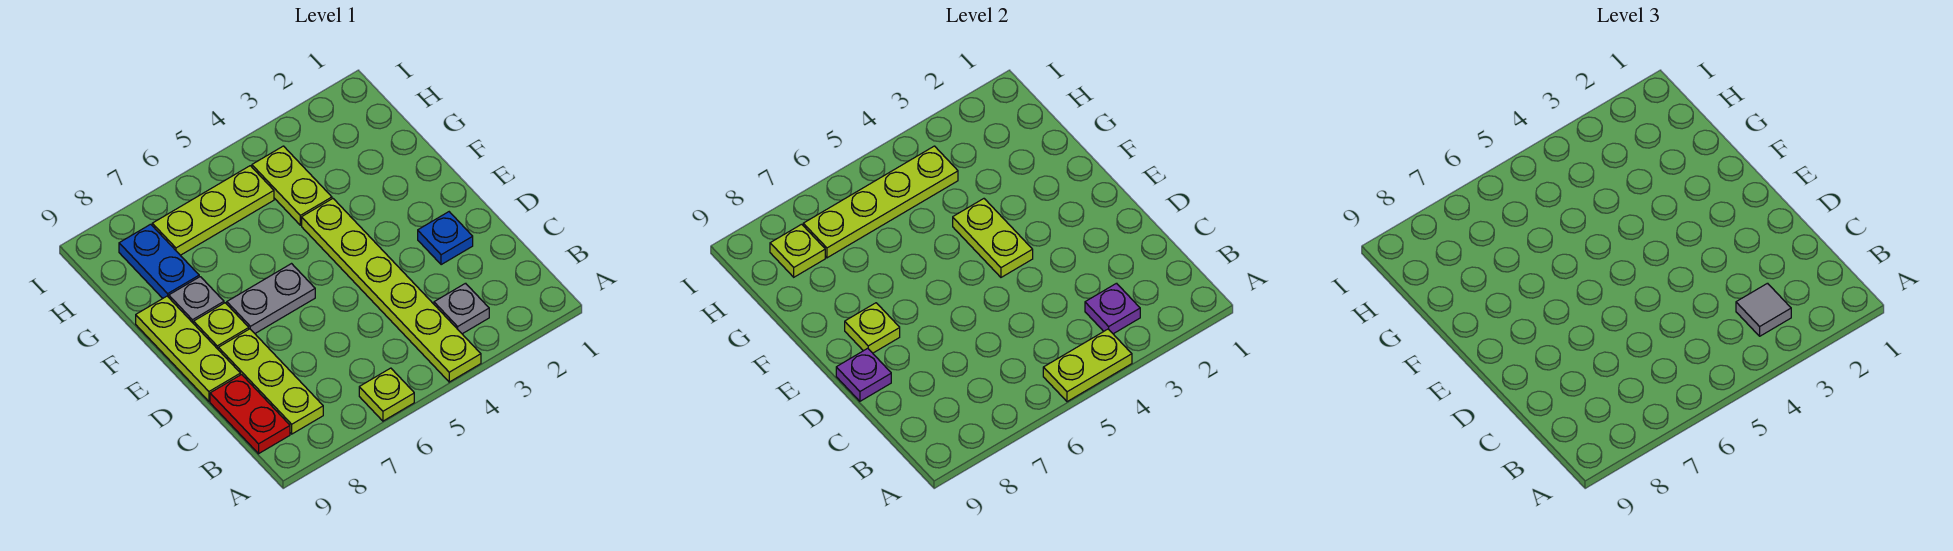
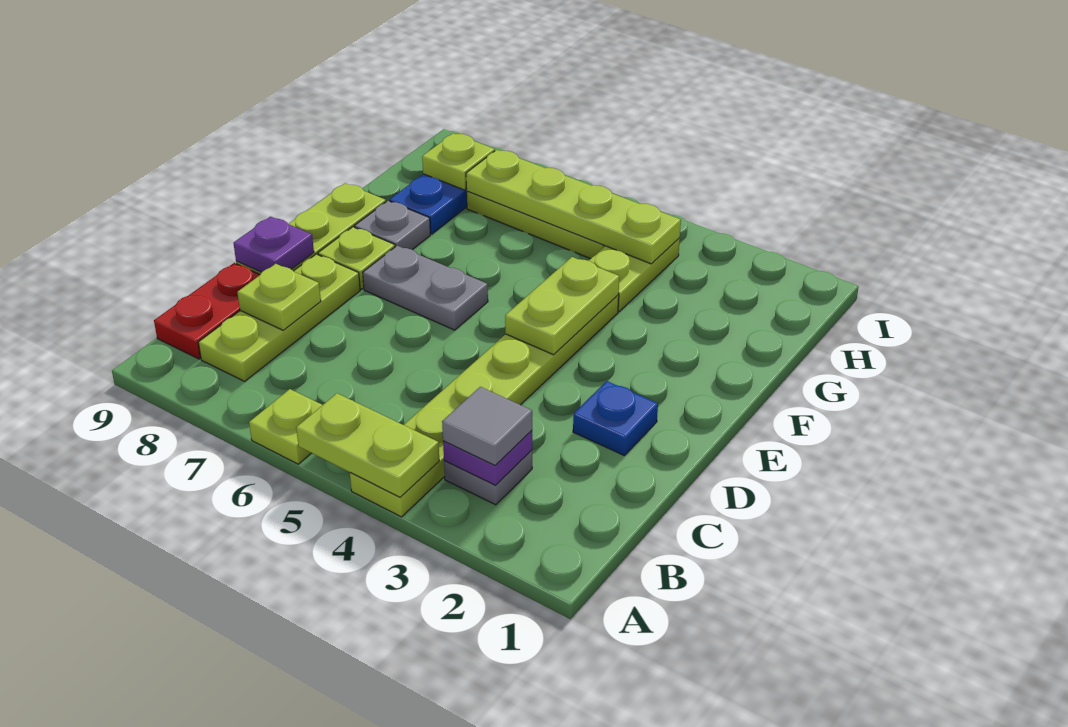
lime 1x1 plate [845,303,900,353] -> lime 1x1 plate moved to [237,264,321,330]

